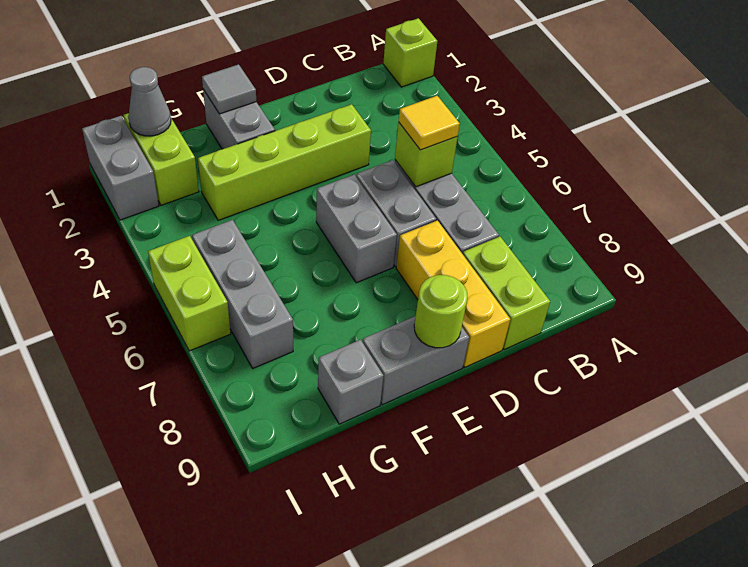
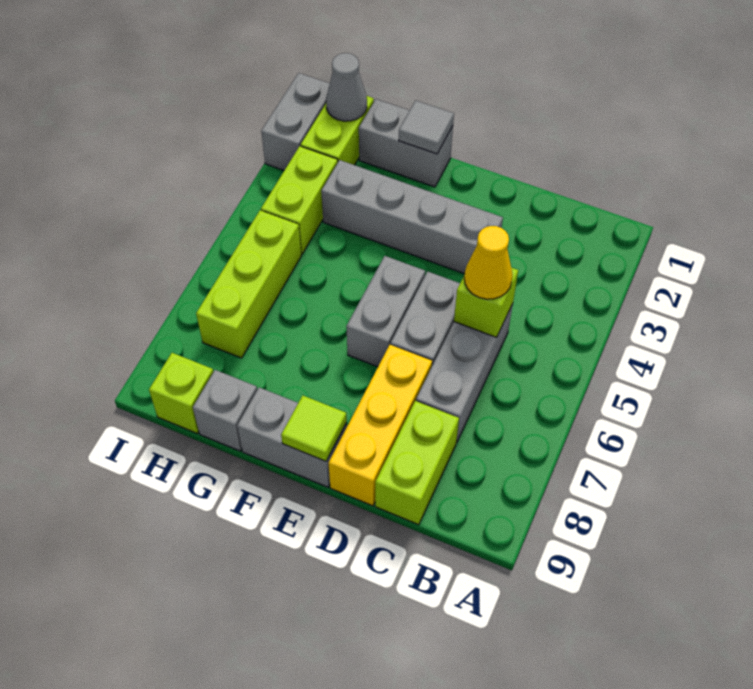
lime 1x1 brick [383,18,437,87] -> lime 1x1 brick moved to [149,353,213,433]
yellow 1x1 tile [399,96,460,150] -> yellow 1x1 cone [464,226,512,299]
lime 1x4 brick [198,104,371,220] -> grey 1x4 brick [321,160,503,274]
lime 1x1 round brick [414,275,468,348] -> lime 1x1 tile [281,396,347,461]
grey 1x2 brick [203,89,275,149] -> grey 1x2 brick turned to [359,99,453,187]
grey 1x3 brick [192,220,293,368] -> lime 1x3 brick [196,210,302,358]
lime 1x2 brick [148,236,231,351] -> lime 1x2 brick moved to [261,146,338,254]

